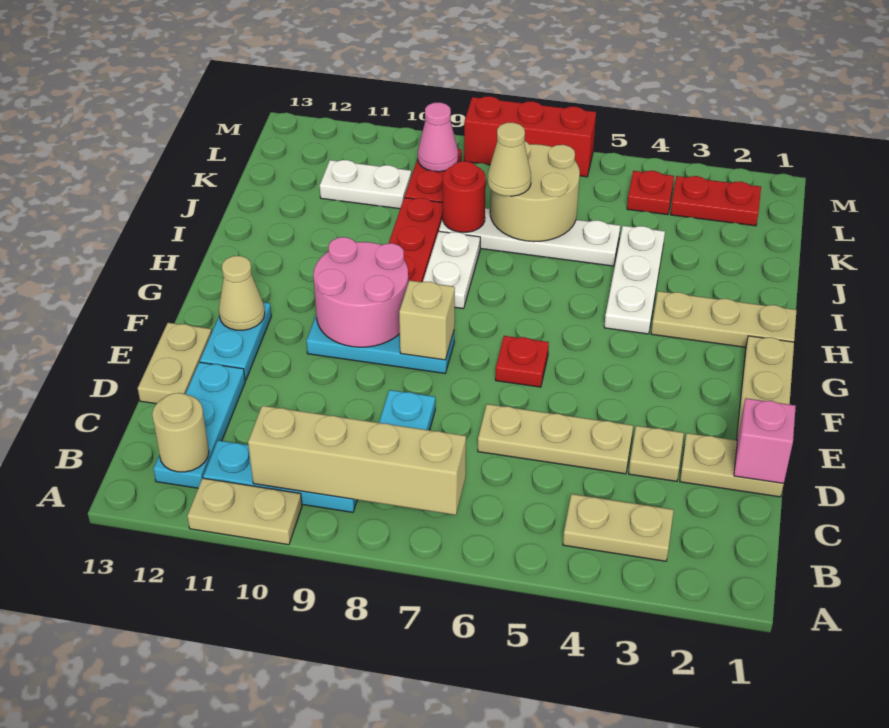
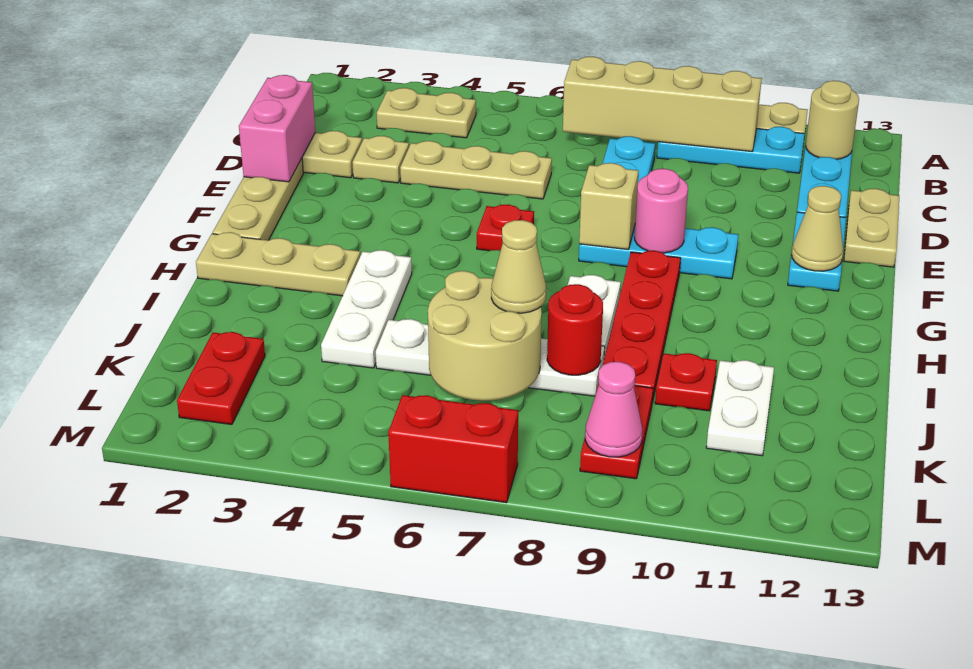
pink 1x1 brick [734,398,796,483] -> pink 1x2 brick [239,75,315,182]
pink 2x2 round brick [314,237,408,347] -> pink 1x1 round brick [635,169,688,253]
white 1x2 plate [320,160,411,209] -> white 1x2 plate turned to [706,360,774,456]
red 1x2 plate [670,176,761,226] -> red 1x2 plate turned to [177,332,265,425]
red 1x1 plate [627,171,674,215] -> red 1x1 plate moved to [655,353,717,411]
red 1x3 brick [464,96,596,177] -> red 1x2 brick [388,395,518,503]

